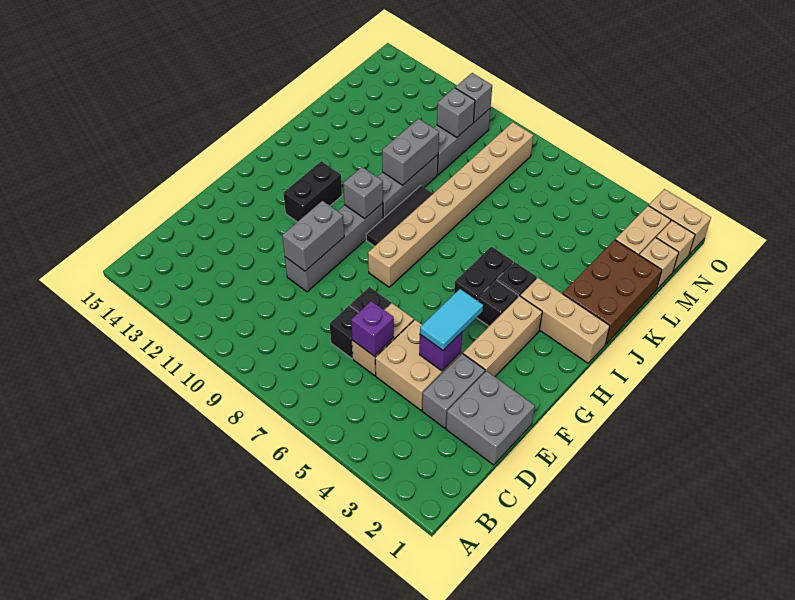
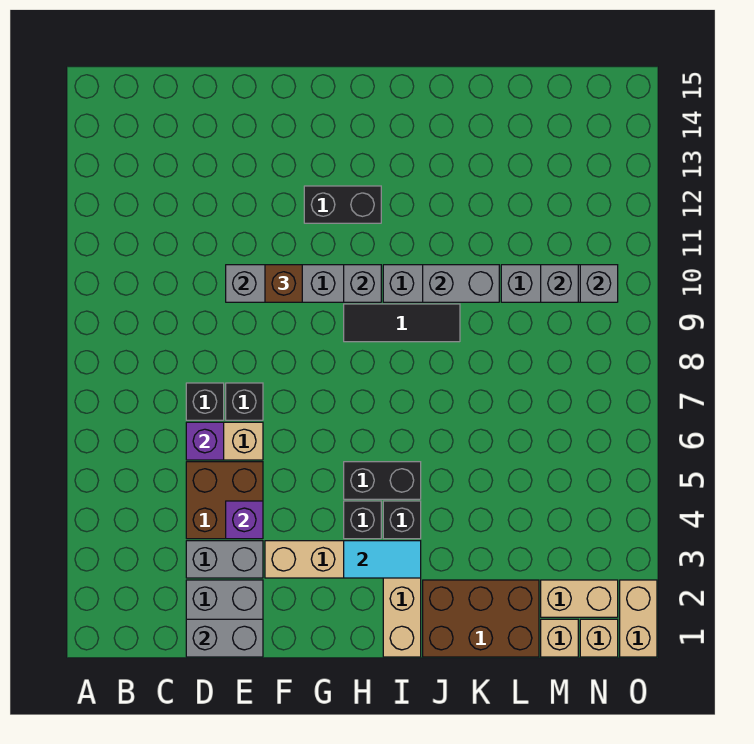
none -> grey 1x2 brick [186,619,263,657]
tan 2x2 brick [375,320,461,410] -> brown 2x2 brick [186,462,263,539]
cyan 1x2 tile [420,289,483,350] -> cyan 1x2 tile moved to [344,541,421,578]
none -> brown 1x1 brick [265,265,302,302]
tan 1x8 brick [368,122,533,287] -> none

